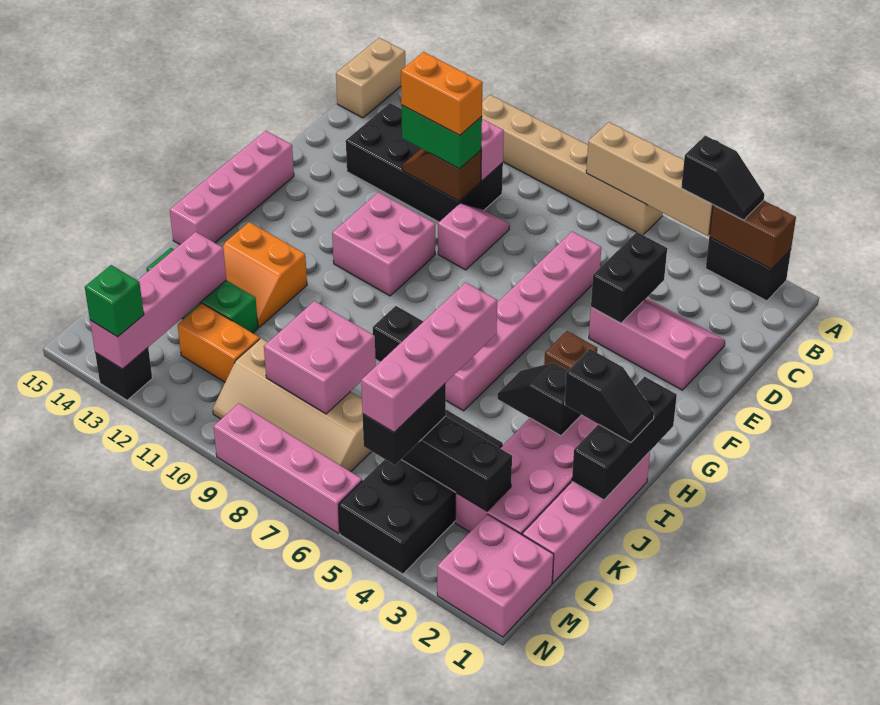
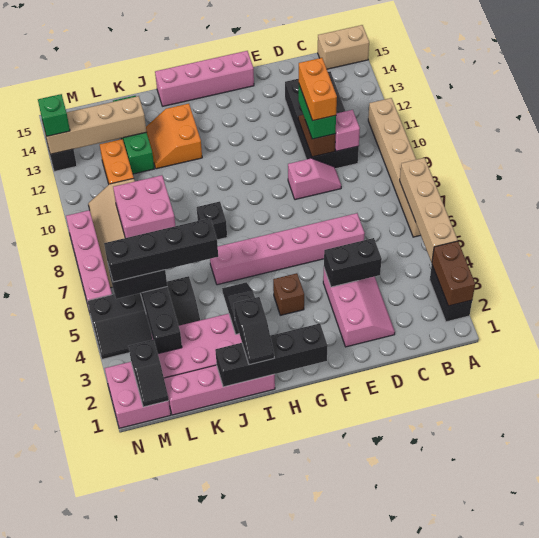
black 1x2 slope [681,136,764,220] -> black 1x2 slope moved to [128,340,169,407]
pink 2x2 brick [332,192,435,296] -> none
black 1x3 brick [572,377,677,500] -> black 1x4 brick [215,323,328,387]
pink 1x4 brick [361,282,497,432] -> black 1x4 brick [104,218,218,282]
black 2x4 brick [339,410,503,574] -> black 2x4 slope [88,276,200,359]
pink 1x4 brick [90,232,226,369] -> tan 1x4 brick [43,96,147,154]

